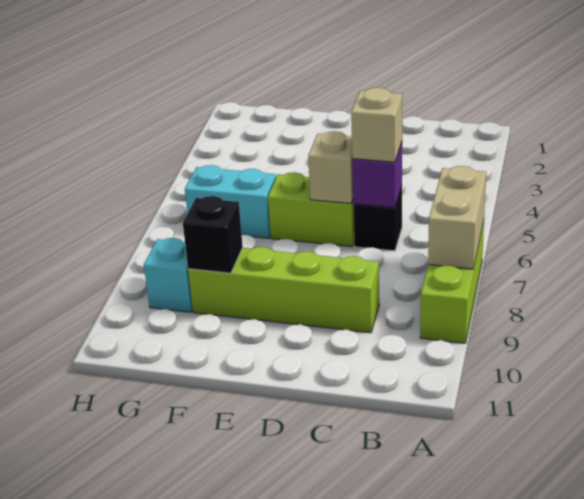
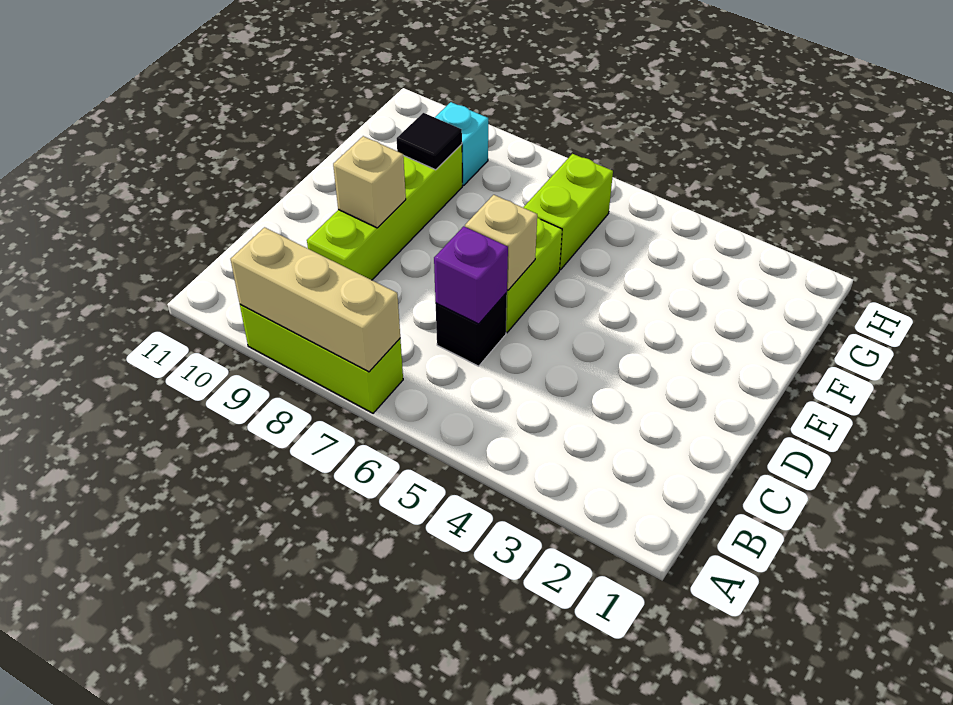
tan 1x2 brick [428,166,486,269] -> tan 1x3 brick [231,227,400,372]
tan 1x1 brick [351,87,402,162] -> tan 1x1 brick moved to [333,136,406,228]
cyan 1x2 brick [185,165,276,238] -> lime 1x2 brick [523,154,613,270]
black 1x1 brick [183,196,243,273] -> black 1x1 tile [397,113,462,170]

